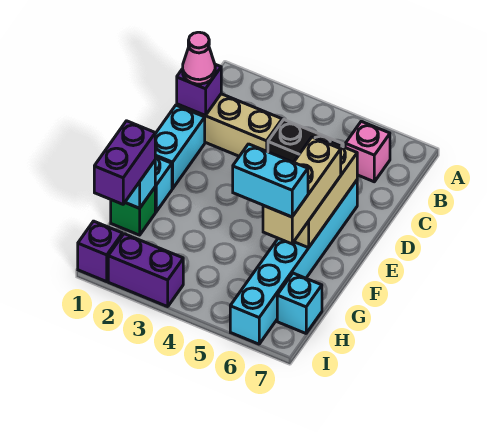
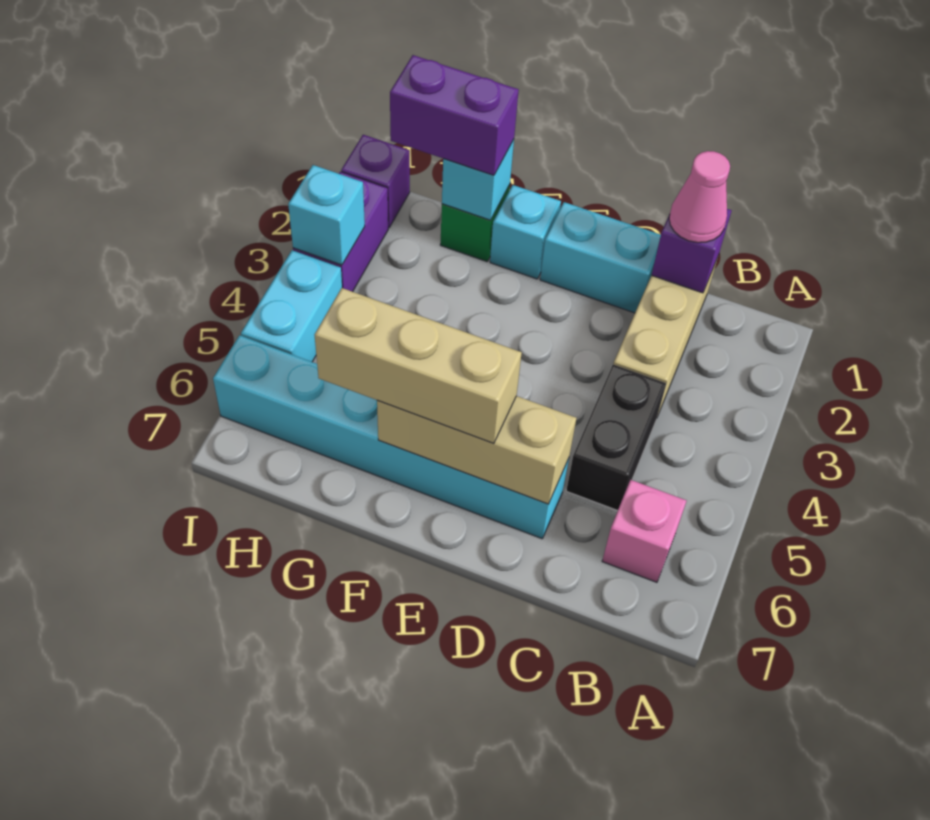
cyan 1x2 brick [233,144,308,217] -> cyan 1x2 brick moved to [241,250,342,362]
cyan 1x1 brick [277,273,322,333] -> cyan 1x1 brick moved to [288,165,365,265]

